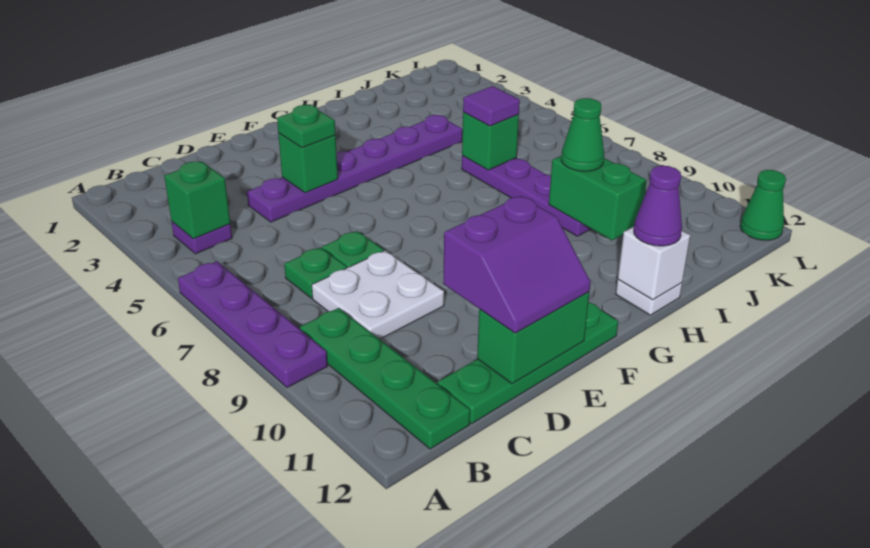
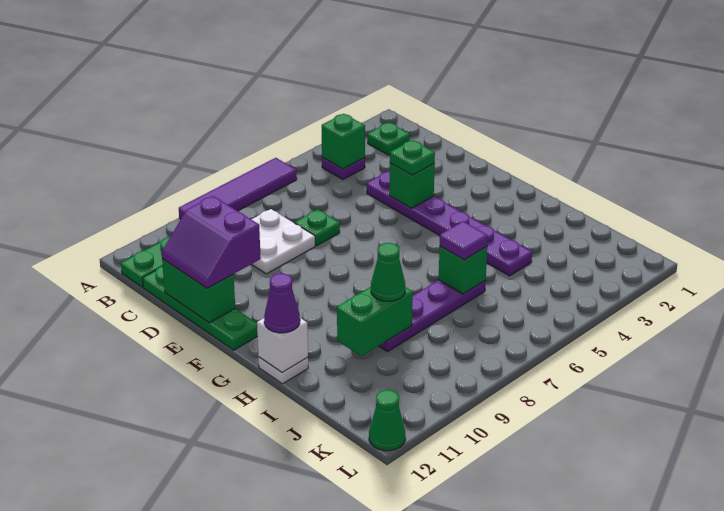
purple 1x4 plate [178,261,328,388] -> purple 1x4 tile [179,158,297,219]
green 1x1 plate [284,247,347,298] -> green 1x1 plate moved to [368,122,410,155]

